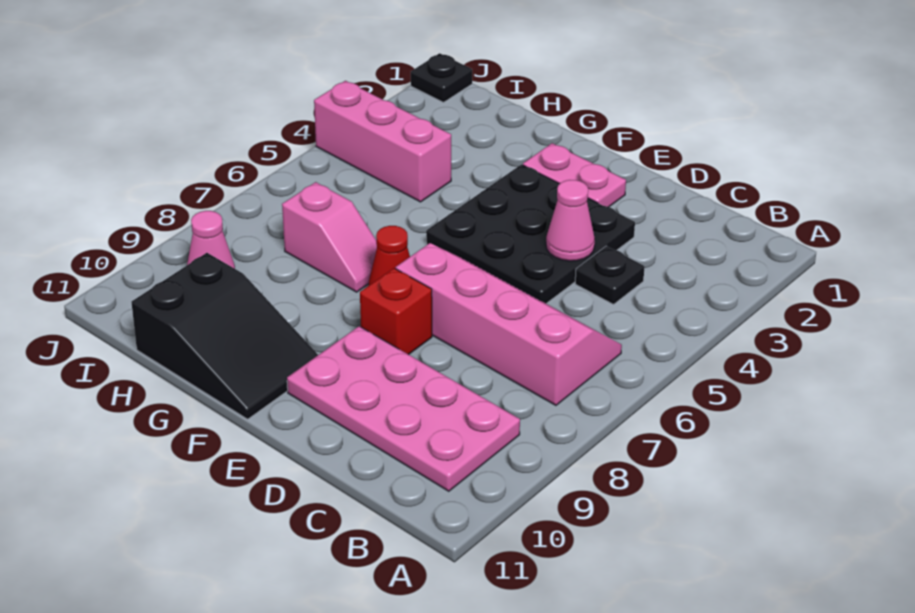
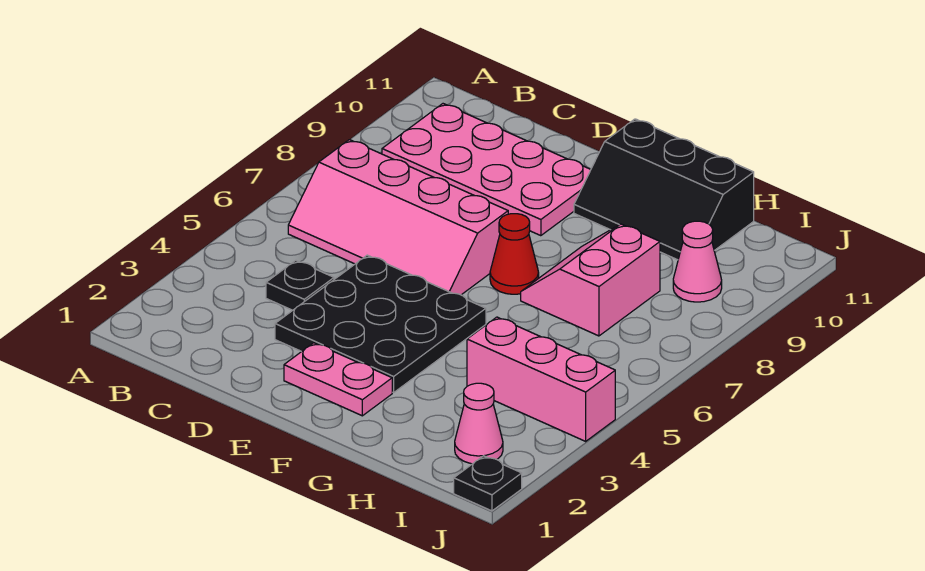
pink 1x1 cone [546,180,595,261] -> pink 1x1 cone moved to [455,383,503,464]
red 1x1 brick [360,268,432,355] -> none
black 2x3 slope [131,253,318,419] -> black 2x3 slope turned to [574,119,754,260]
pink 1x2 slope [282,182,377,292] -> pink 2x2 slope [521,224,660,336]

